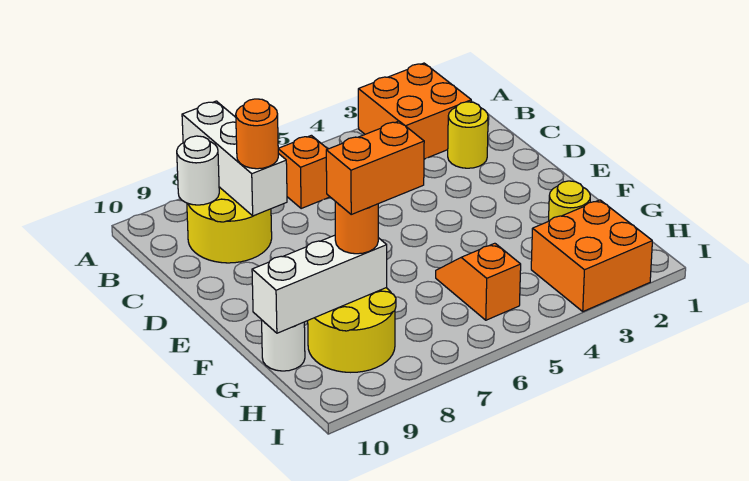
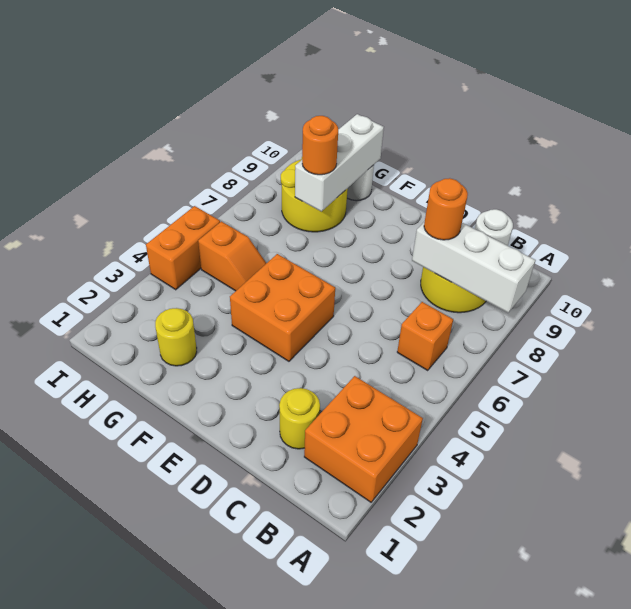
orange 1x2 brick [326,121,424,214] -> orange 1x2 brick moved to [146,206,220,290]
orange 2x2 brick [531,200,652,311] -> orange 2x2 brick moved to [230,254,335,361]

